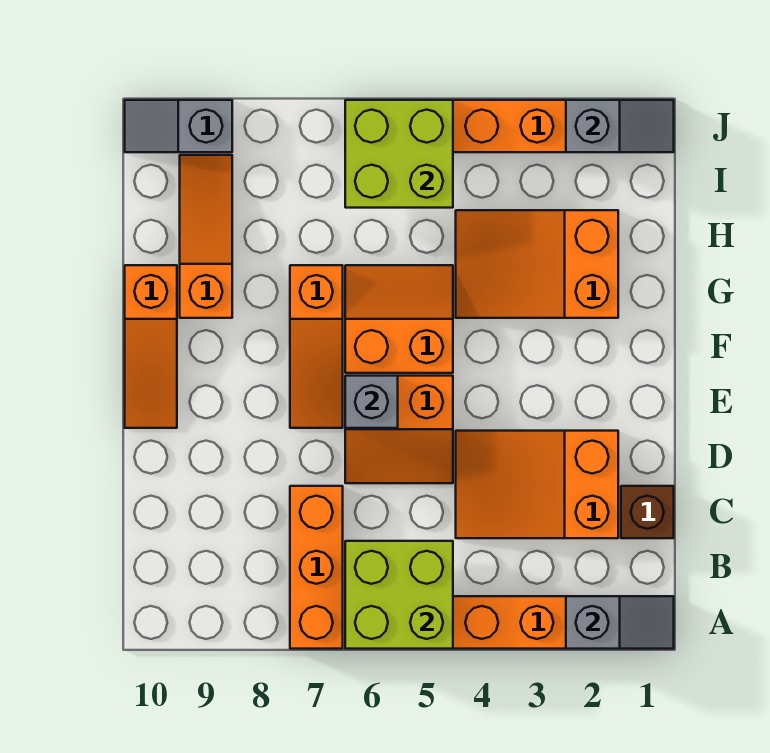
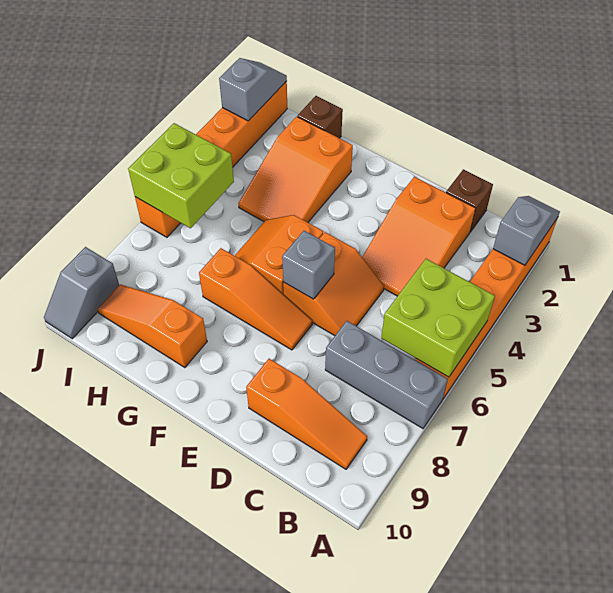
orange 1x3 brick [290,486,343,649] -> grey 1x3 brick [325,321,448,428]
orange 1x3 slope [125,265,177,428] -> orange 1x3 slope moved to [246,359,367,469]
none -> brown 1x1 brick [298,96,343,138]

